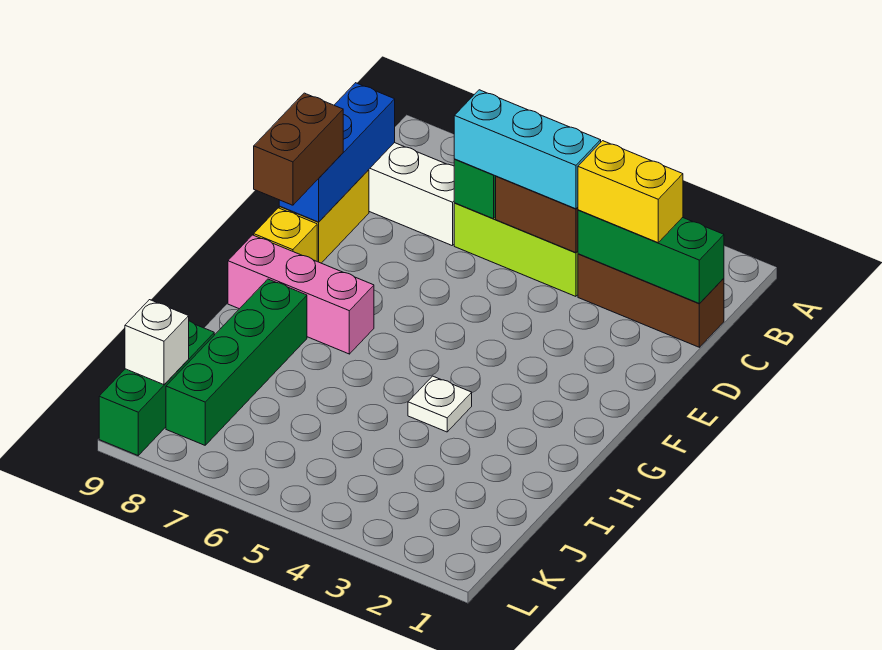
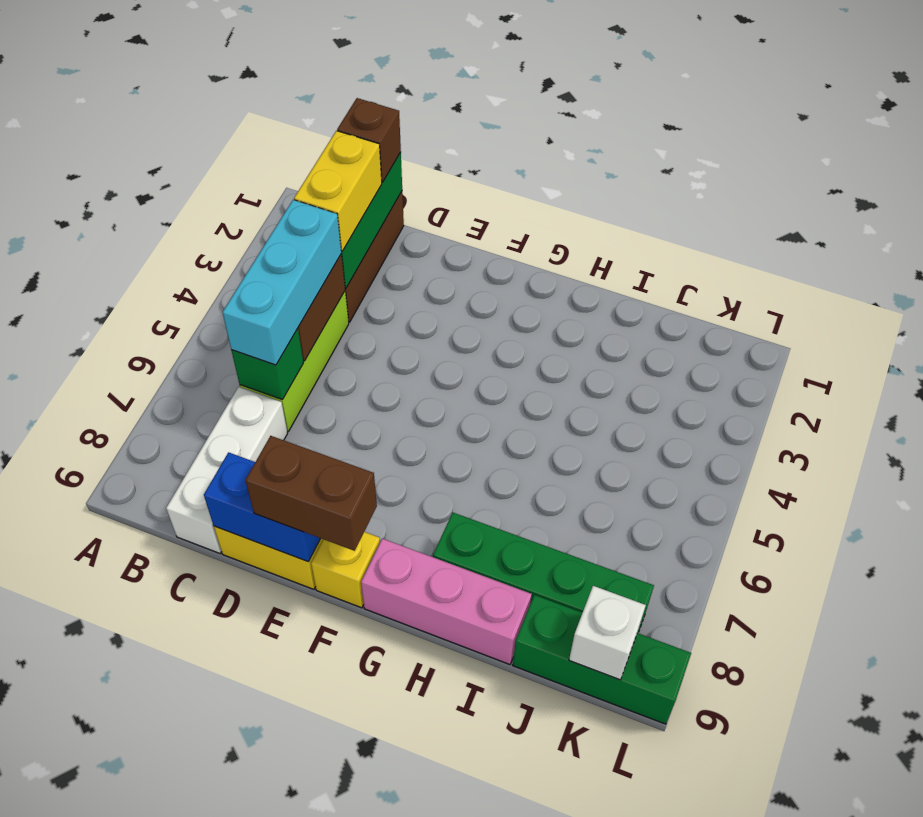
none -> brown 1x1 brick [337,98,401,182]
blue 1x3 brick [279,83,395,222] -> blue 1x2 brick [204,452,321,562]
pink 1x3 brick [228,235,374,354] -> pink 1x3 brick turned to [361,538,532,664]
white 1x1 plate [408,376,472,432] -> none

